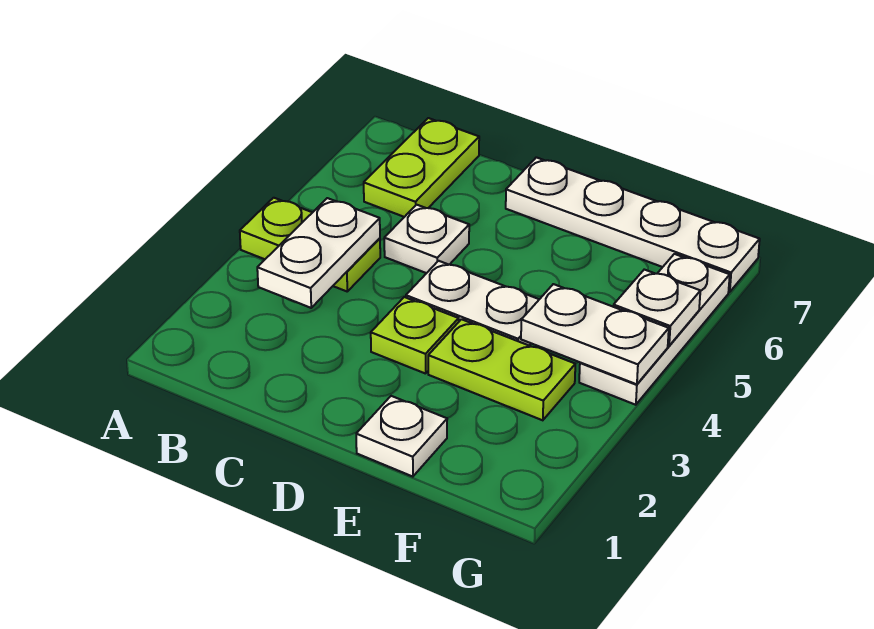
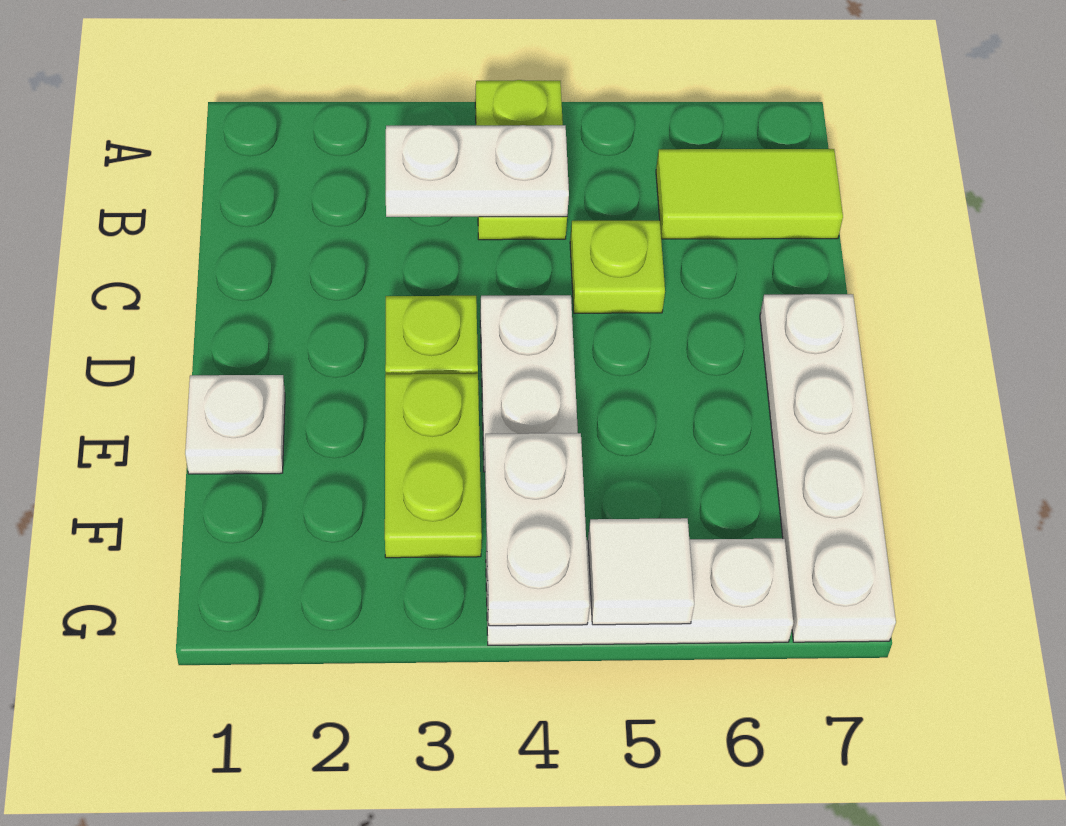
lime 1x2 plate [364,118,479,217] -> lime 1x2 tile [656,149,843,239]
white 1x1 plate [384,205,469,273] -> lime 1x1 plate [570,221,665,313]
white 1x1 plate [614,270,700,346] -> white 1x1 tile [588,518,694,625]

